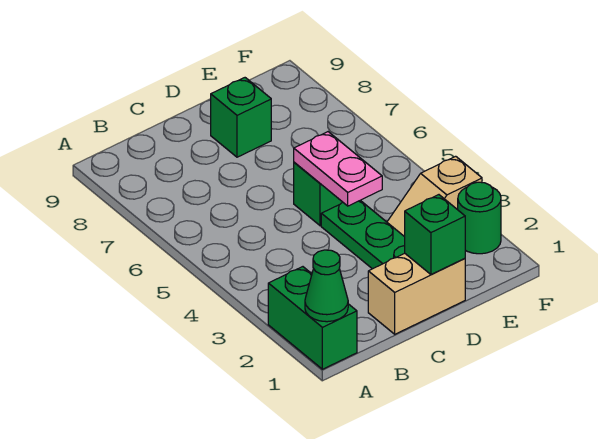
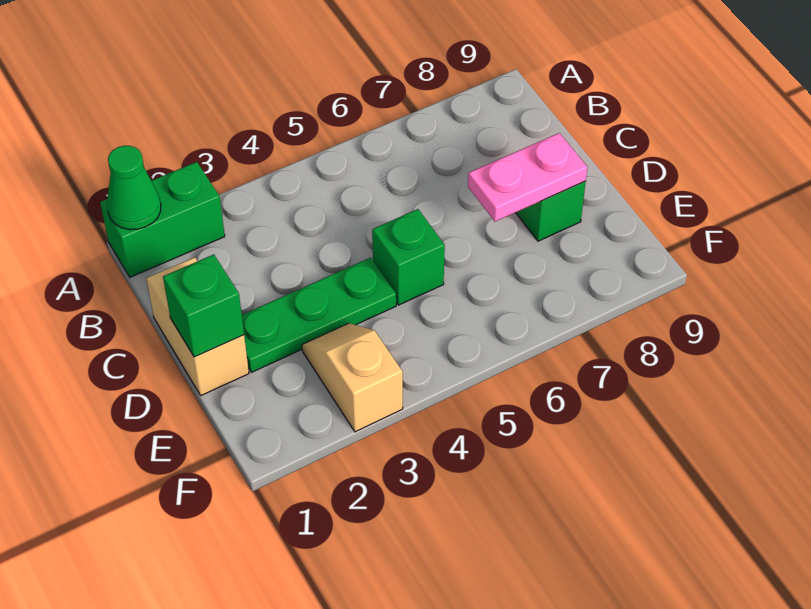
pink 1x2 plate [294,132,382,206] -> pink 1x2 plate moved to [468,133,587,221]
green 1x1 round brick [458,182,501,254] -> none

